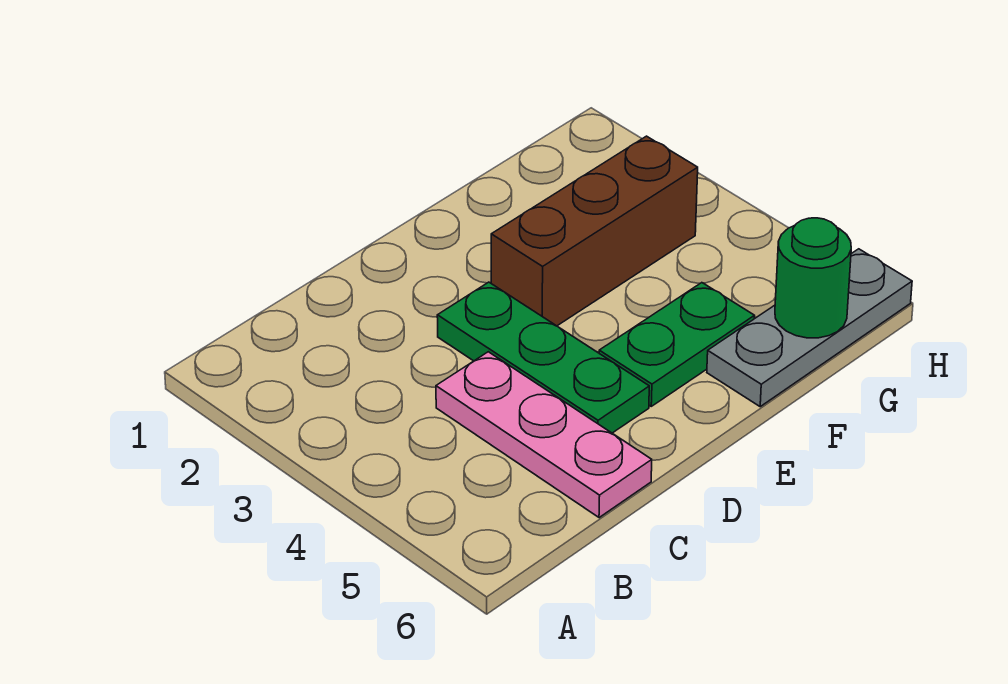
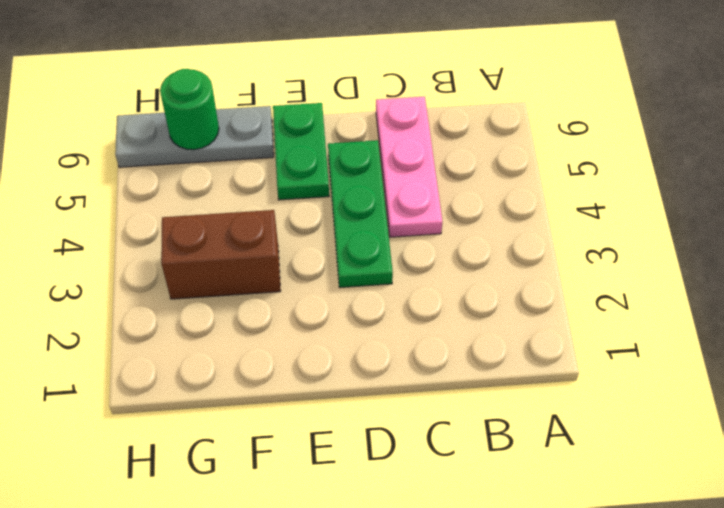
brown 1x3 brick [491,136,698,326] -> brown 1x2 brick [161,210,281,299]
green 1x2 plate [599,283,755,406] -> green 1x2 plate turned to [273,103,329,200]

